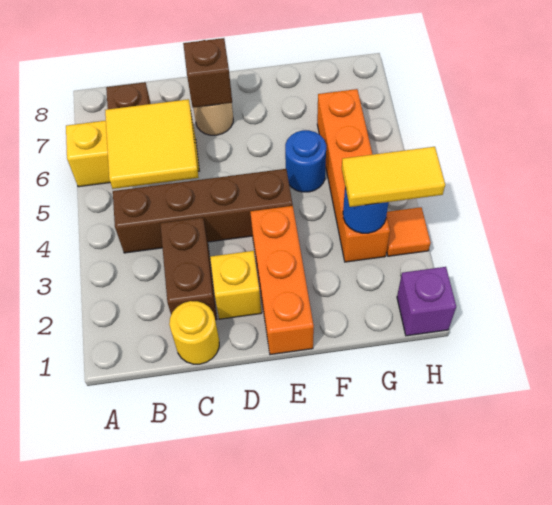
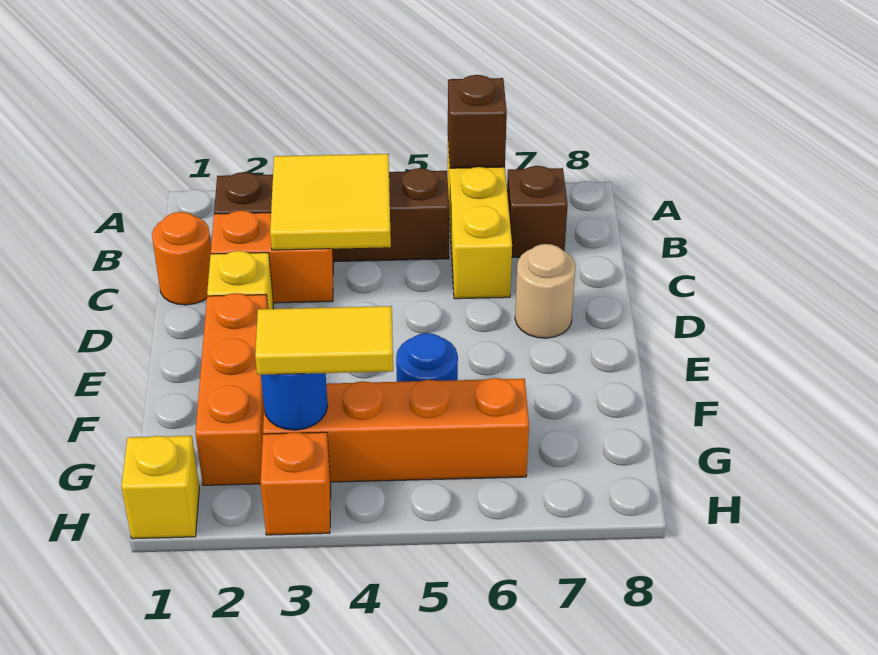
brown 1x4 brick [113,169,293,253] -> brown 1x4 brick turned to [214,168,449,262]
yellow 2x2 tile [105,99,199,189] -> yellow 2x2 tile moved to [270,154,391,250]
yellow 1x1 round brick [169,301,219,364] -> orange 1x1 round brick [152,212,211,305]
brown 1x2 brick [160,218,217,320] -> orange 1x2 brick [211,211,333,303]
brown 1x1 brick [183,38,232,108] -> brown 1x1 brick moved to [448,75,507,168]
orange 1x3 brick [250,206,314,355] -> orange 1x3 brick turned to [195,293,268,485]
yellow 1x2 tile [342,147,445,207] -> yellow 1x2 tile turned to [255,306,393,375]
purple 1x1 brick [397,267,456,336] -> yellow 1x1 brick [121,436,199,539]
orange 1x1 tile [387,207,431,256] -> orange 1x1 brick [261,432,331,535]

